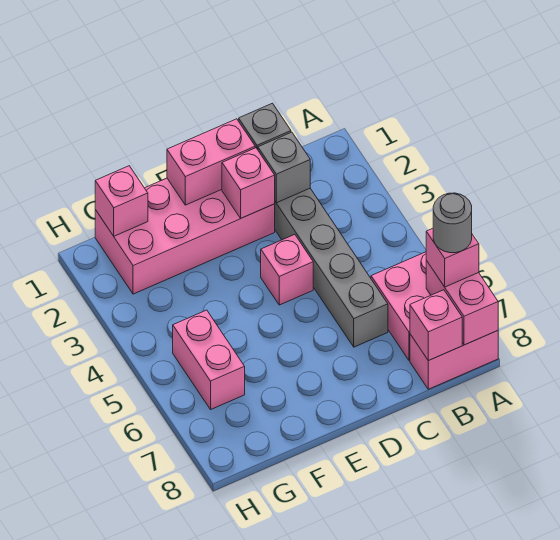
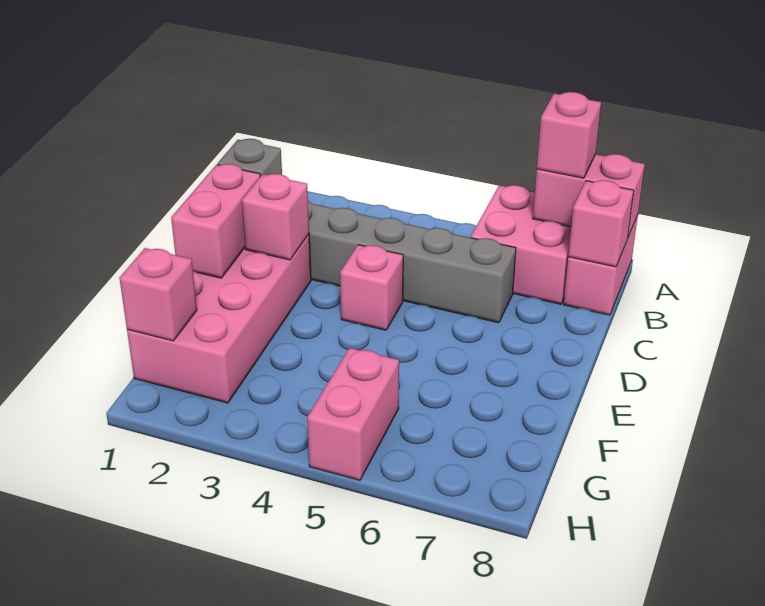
grey 1x1 round brick [433,193,472,253] -> none
grey 1x1 brick [258,132,310,203] -> none
pink 1x2 brick [173,310,245,409] -> pink 1x2 brick turned to [307,348,399,480]

